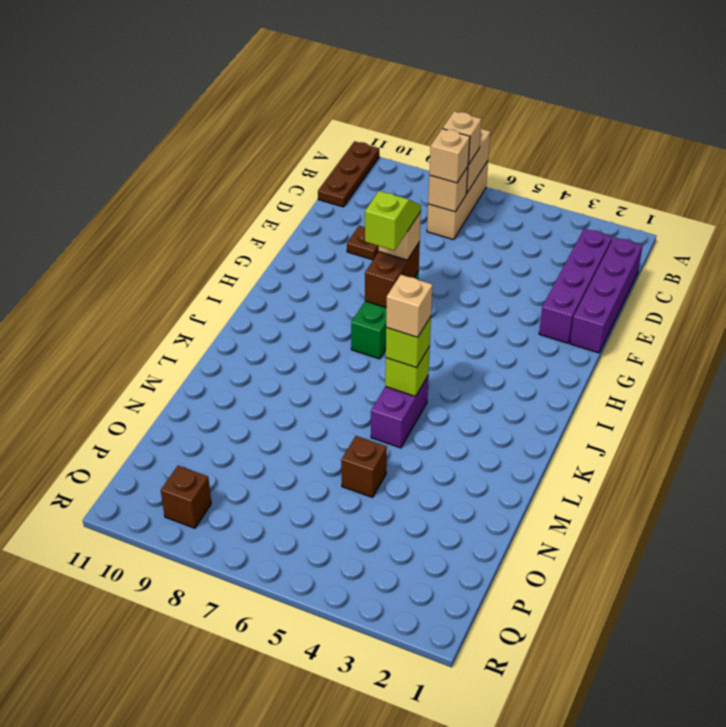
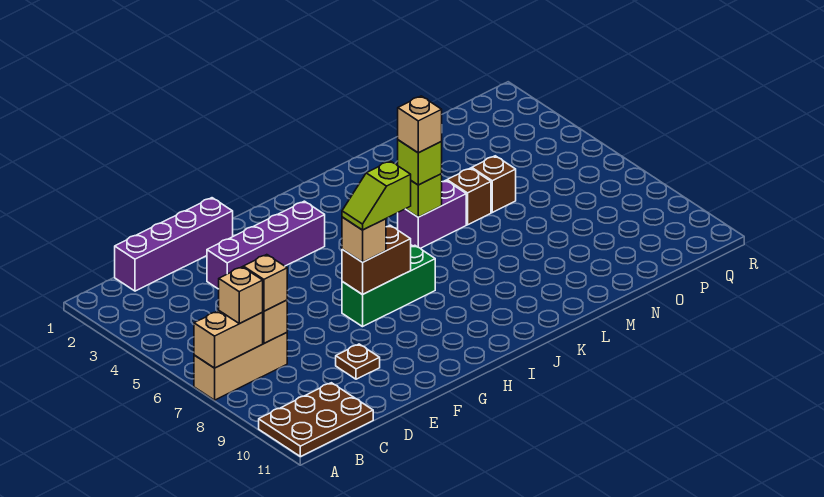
brown 1x3 plate [318,141,379,207] -> brown 2x3 plate [259,383,373,457]
purple 1x4 brick [539,229,612,343] -> purple 1x4 brick moved to [207,201,325,289]
brown 1x1 brick [161,466,211,528] -> brown 1x1 brick moved to [447,168,491,225]

